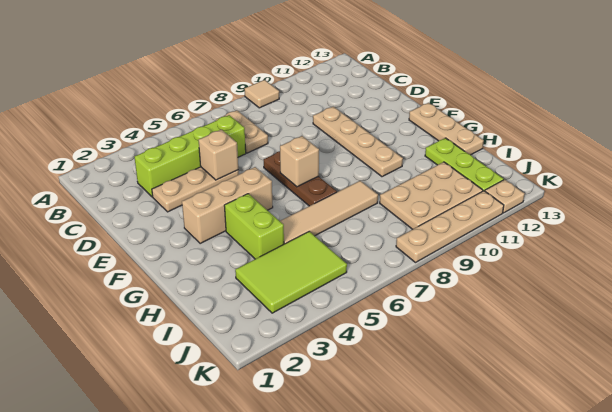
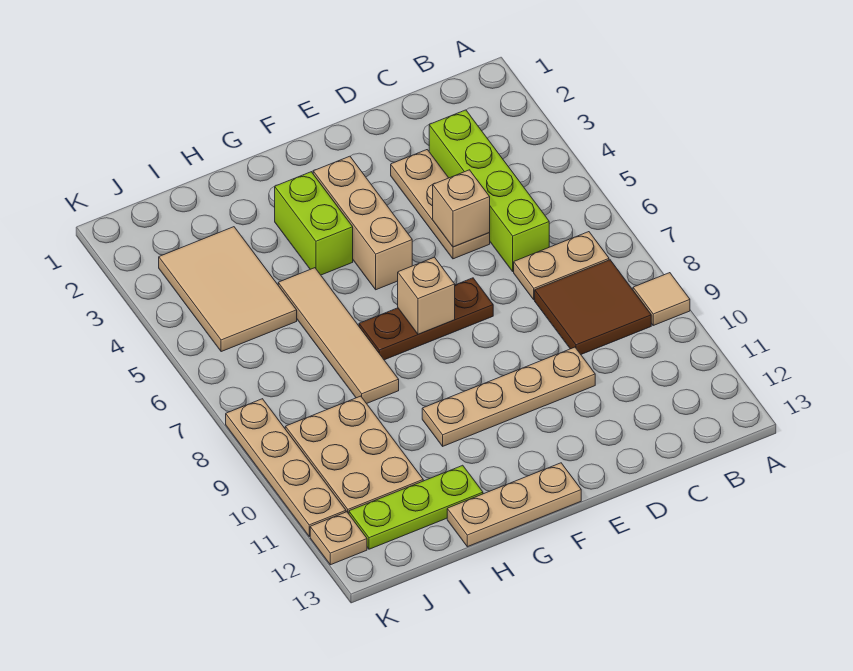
none -> brown 2x2 tile [535,260,651,354]
lime 1x2 brick [224,194,284,259] -> lime 1x2 brick turned to [275,172,353,275]
lime 2x3 tile [235,231,347,313] -> tan 2x3 tile [159,227,297,352]

